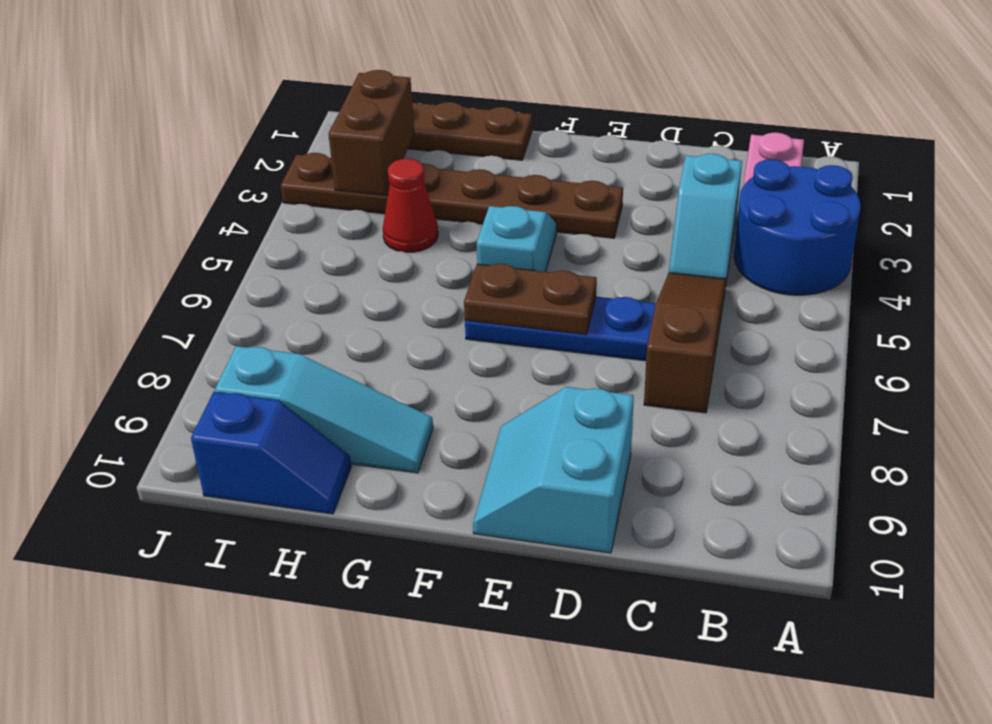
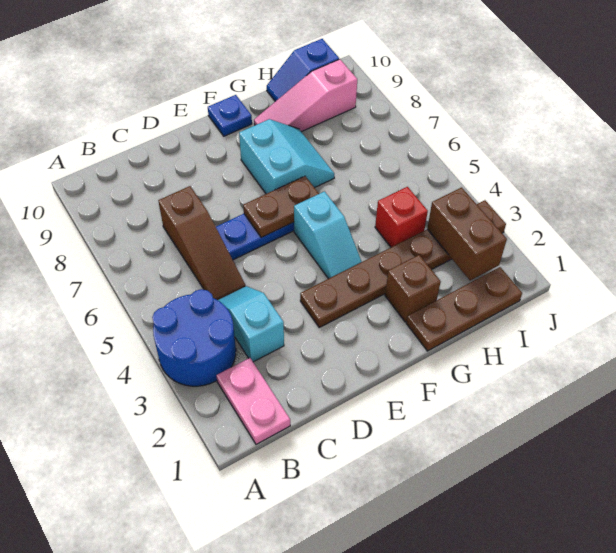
cyan 2x2 slope [473,387,634,553] -> cyan 2x2 slope moved to [239,119,334,194]
none -> blue 1x1 plate [208,95,252,136]
none -> brown 1x1 brick [385,255,441,322]
cyan 1x3 slope [215,346,433,473] -> pink 1x3 slope [254,59,357,132]
red 1x1 cone [383,159,438,252] -> red 1x1 brick [375,187,428,247]

